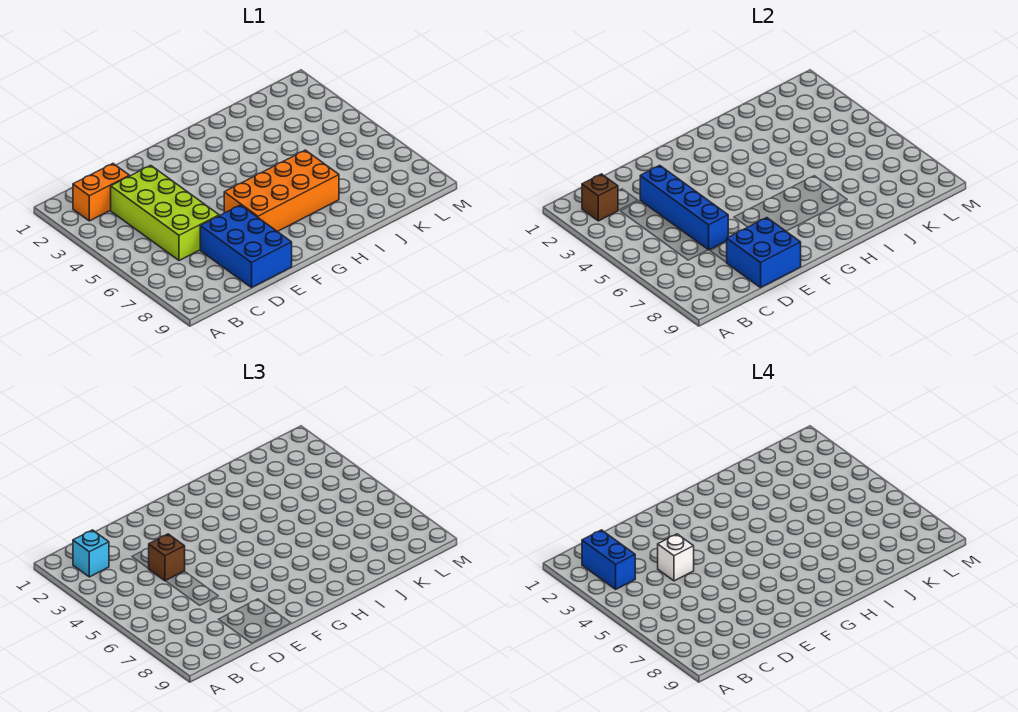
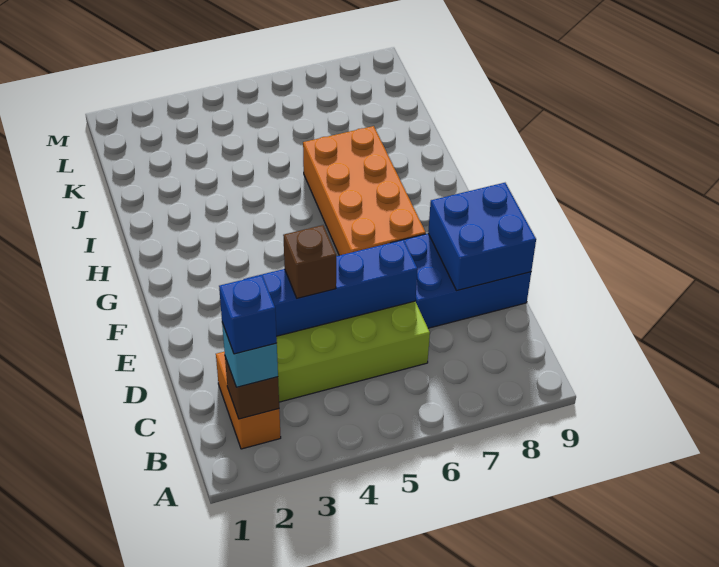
blue 1x2 brick [582,530,635,589] -> blue 1x1 brick [219,275,277,354]
white 1x1 brick [658,534,694,581] -> none

